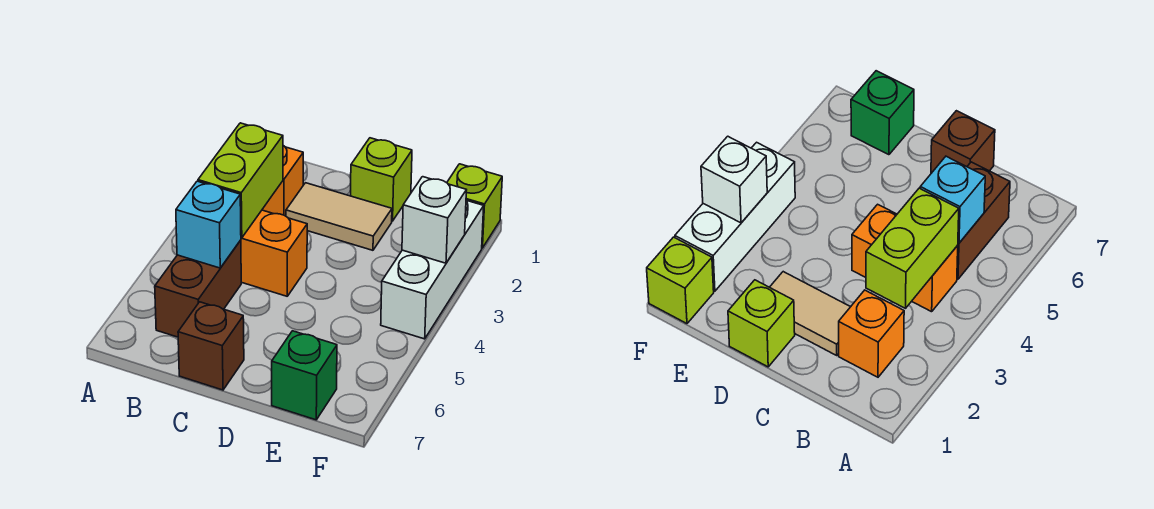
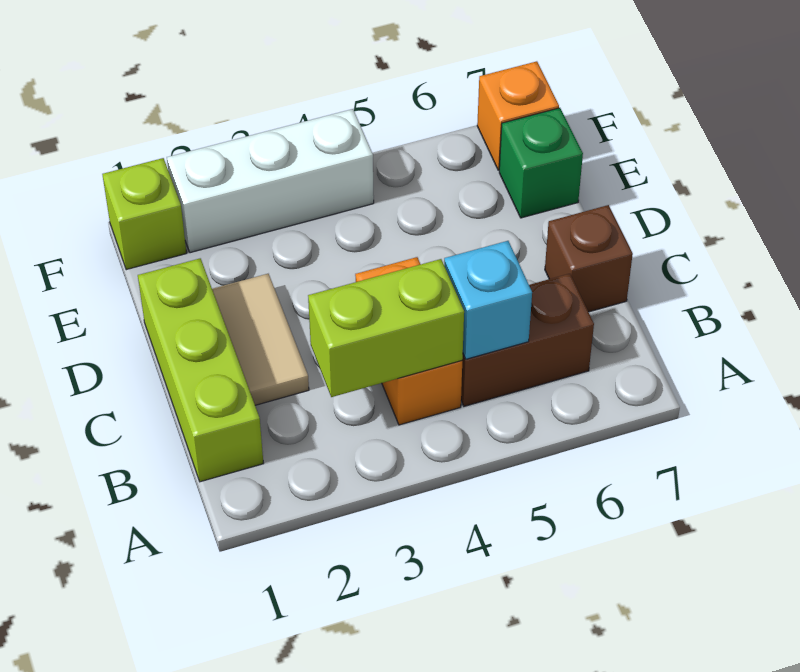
orange 1x1 brick [262,146,303,216] -> orange 1x1 brick moved to [477,61,559,170]
lime 1x1 brick [350,138,412,221] -> lime 1x3 brick [138,258,263,482]
white 1x1 brick [402,177,466,263] -> none

